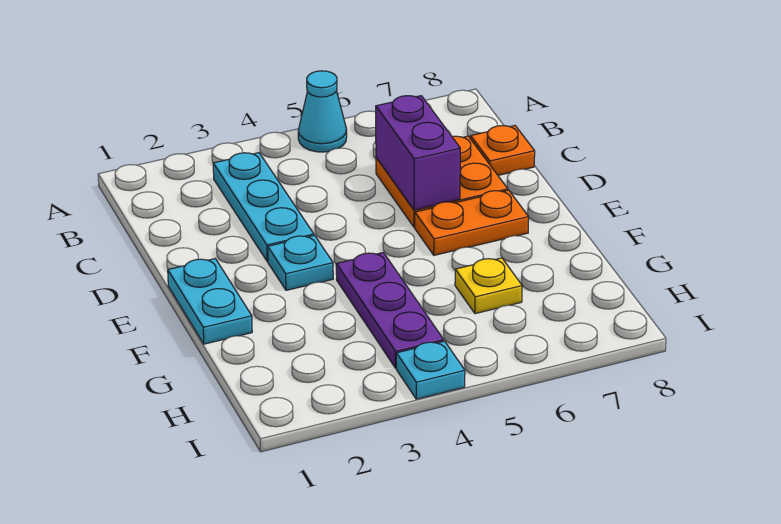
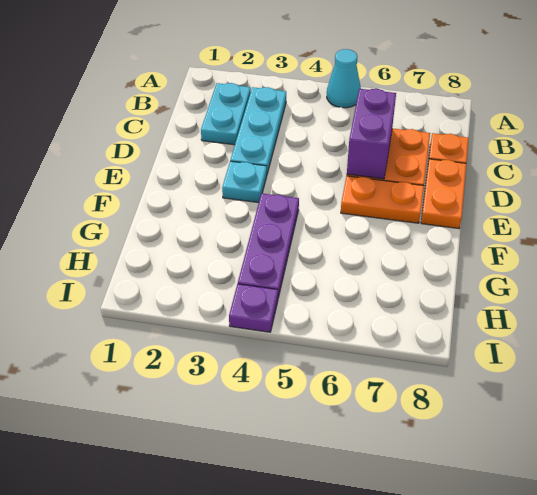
none -> orange 1x2 plate [421,159,466,229]
cyan 1x2 plate [168,259,252,344] -> cyan 1x2 plate moved to [201,83,251,145]
yellow 1x1 plate [455,258,522,314] -> none
cyan 1x1 plate [396,341,465,399] -> purple 1x1 plate [229,284,278,332]

